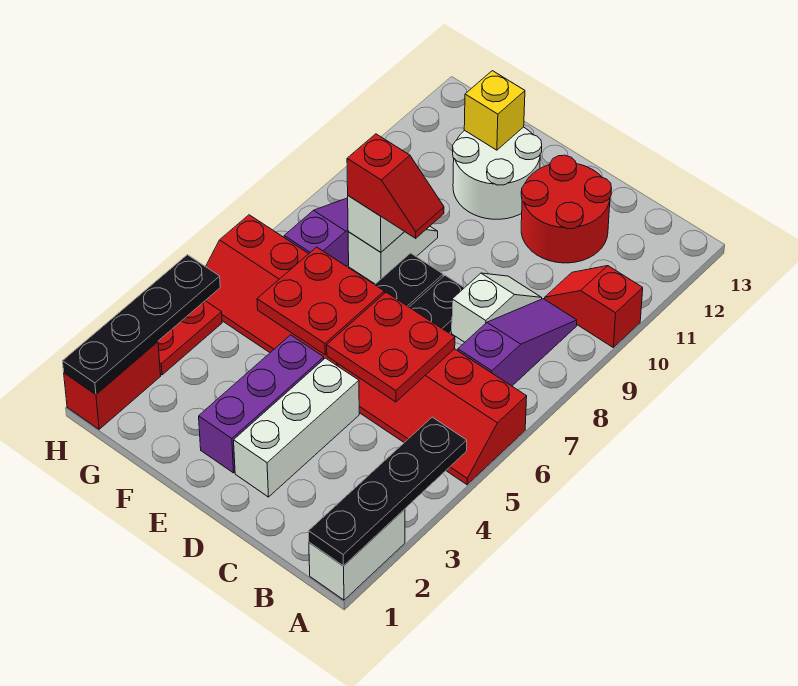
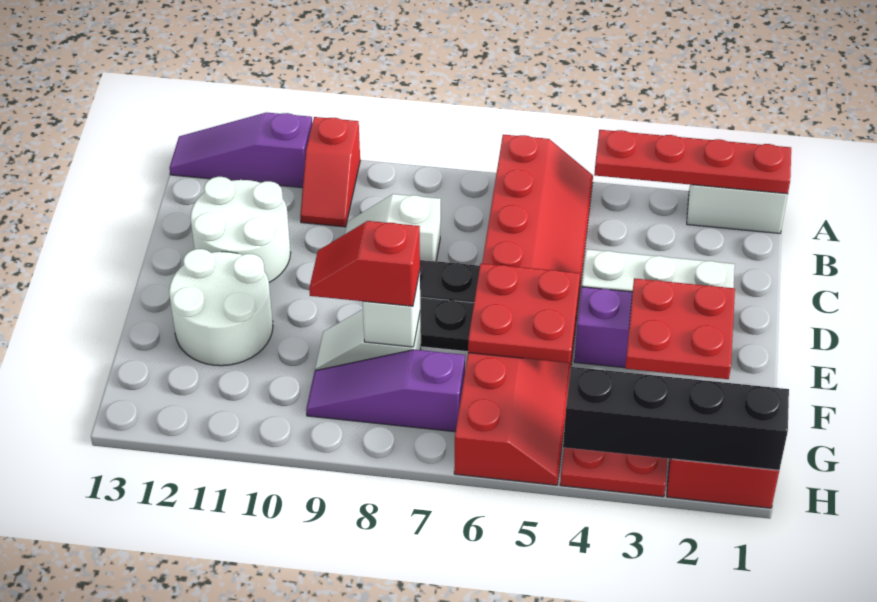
black 1x4 plate [309,417,467,566] -> red 1x4 plate [594,130,791,194]
purple 1x3 slope [458,299,577,386] -> purple 1x3 slope moved to [169,112,312,188]
red 2x2 plate [327,292,455,402] -> red 2x2 plate moved to [625,278,735,379]
red 2x2 round brick [521,155,612,263] -> white 2x2 round brick [191,177,291,282]
red 1x2 slope [347,134,444,238] -> red 1x2 slope turned to [309,221,420,306]
yellow 1x1 brick [464,71,525,150] -> none
black 1x4 plate [63,255,220,394] -> black 1x4 brick [563,367,789,470]

